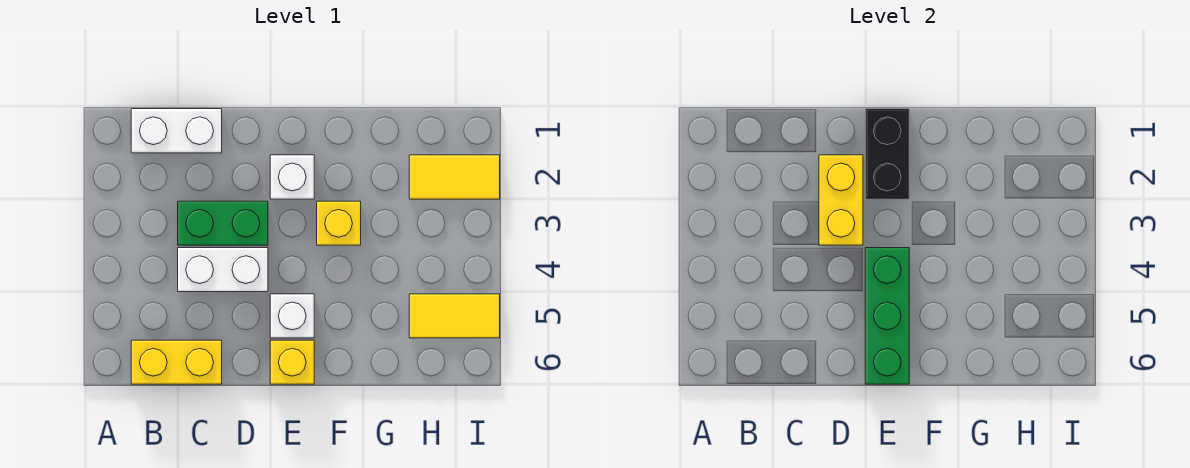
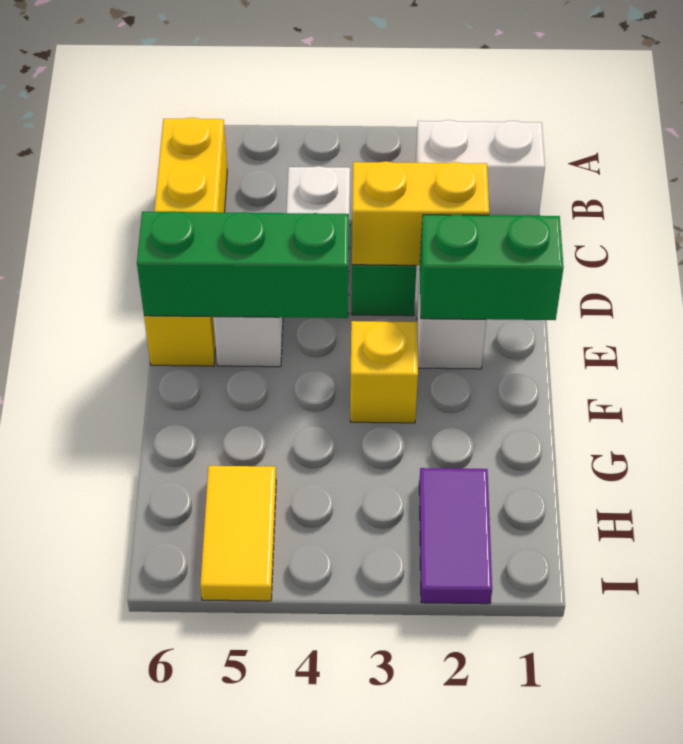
white 1x2 brick [131,109,222,153] -> white 1x2 brick turned to [416,120,545,216]
black 1x2 brick [865,109,909,199] -> green 1x2 brick [420,214,564,320]
yellow 1x2 tile [409,155,500,199] -> purple 1x2 tile [419,468,492,604]

